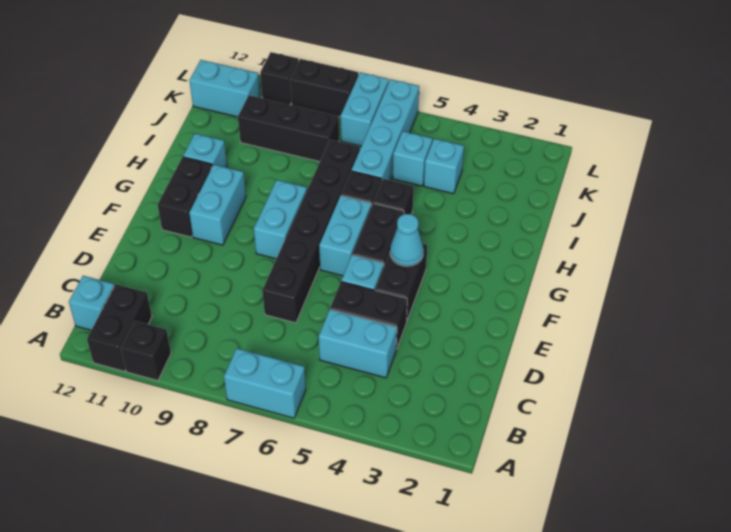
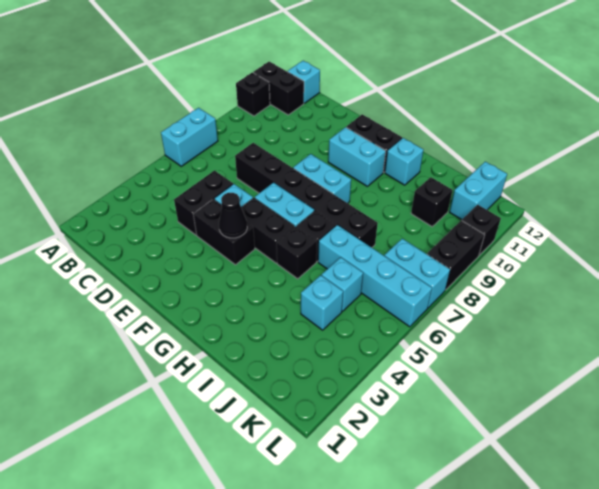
cyan 1x2 brick [319,309,397,378] -> none
cyan 1x1 cone [390,214,424,266] -> black 1x1 cone [219,193,247,238]
black 1x3 brick [238,95,339,162] -> black 1x1 brick [411,177,453,227]

